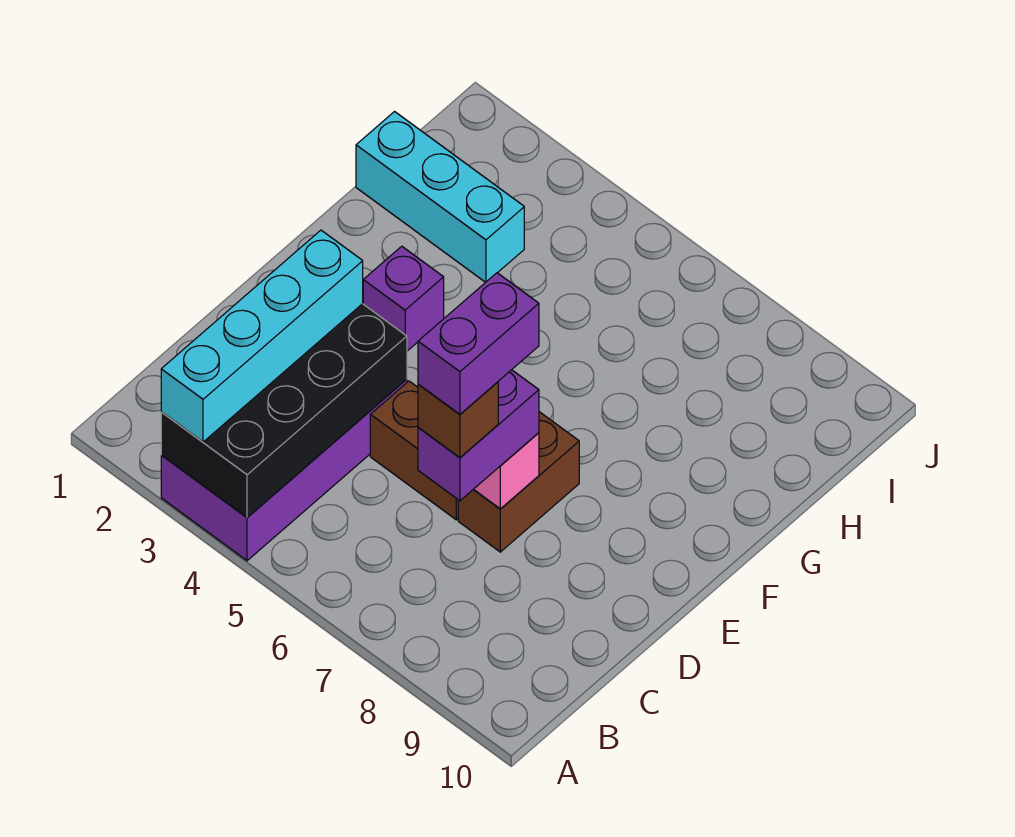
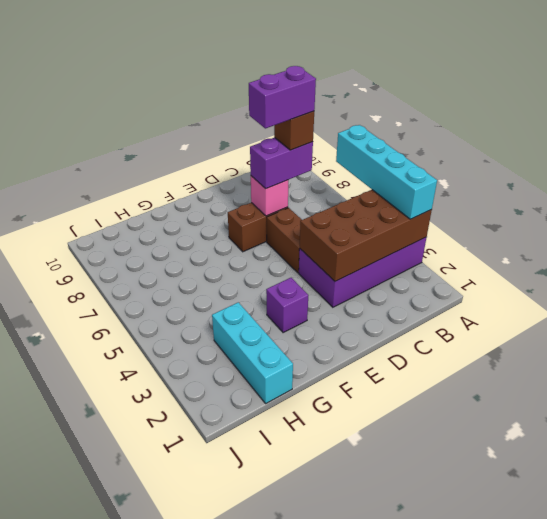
black 2x4 brick [161,304,407,517] -> brown 2x4 brick [300,190,432,281]
cyan 1x4 brick [161,230,363,442] -> cyan 1x4 brick turned to [336,125,437,219]

